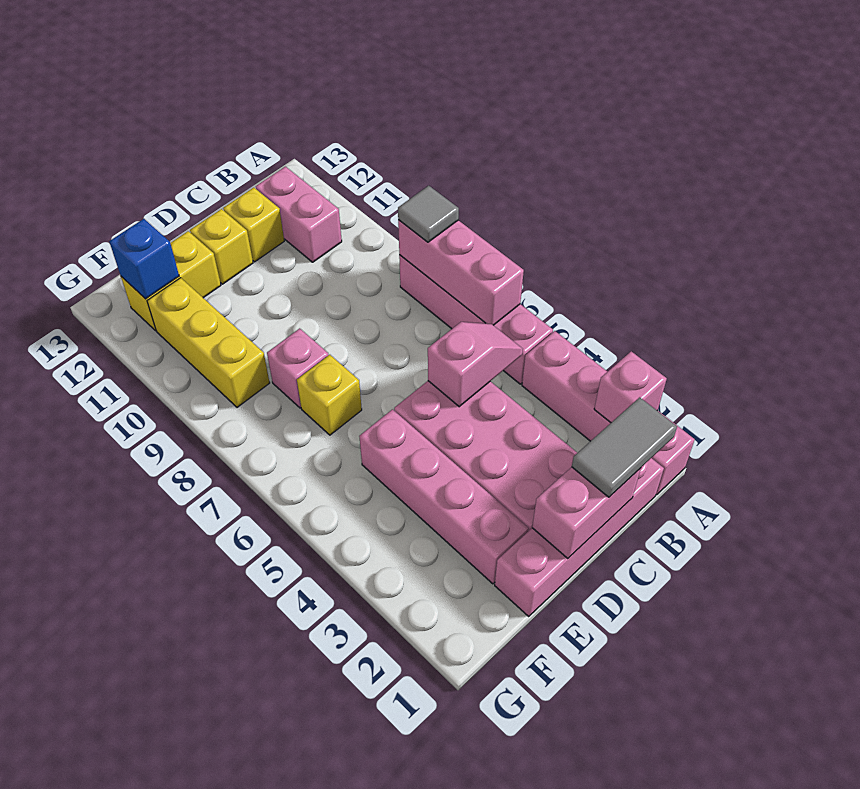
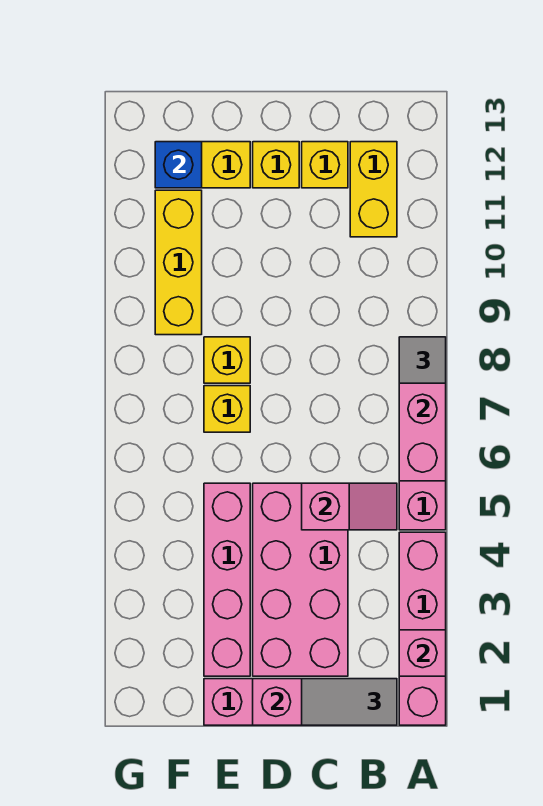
pink 1x2 brick [256,167,342,262] -> yellow 1x2 brick [350,142,397,237]
pink 1x1 brick [267,328,328,408] -> yellow 1x1 brick [204,337,250,383]

